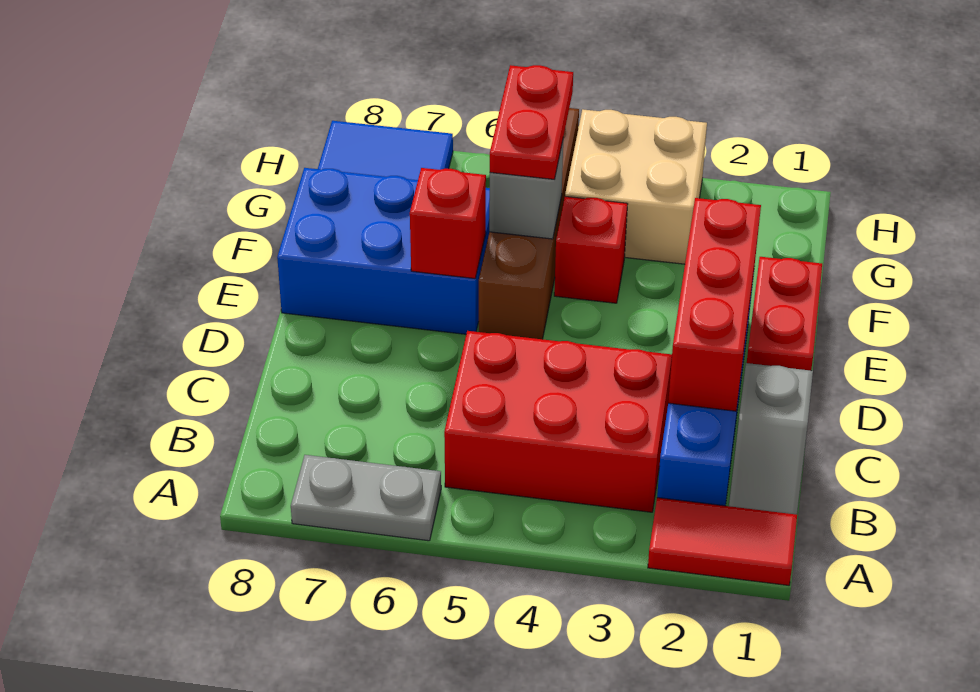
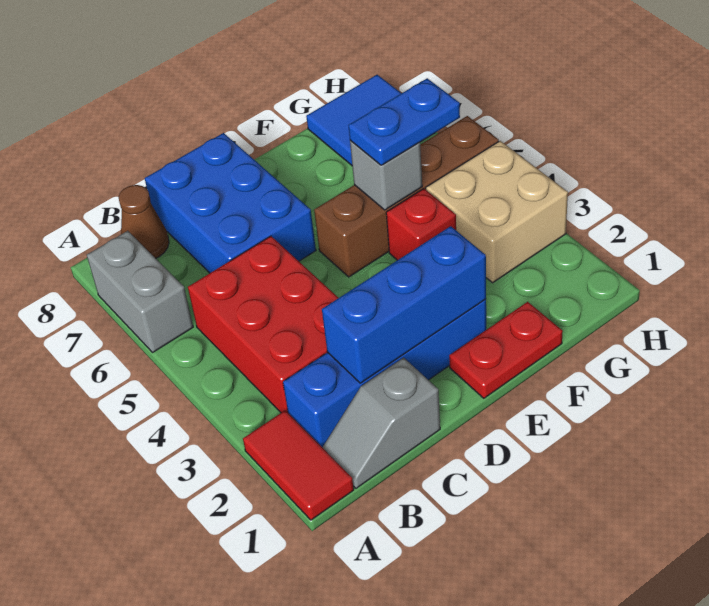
grey 1x2 plate [291,455,441,541] -> grey 1x2 brick [87,231,193,352]
none -> brown 1x1 cone [119,185,169,258]
red 1x3 brick [668,198,761,411] -> blue 1x3 brick [322,226,486,383]
blue 2x3 brick [277,168,490,334] -> blue 2x3 brick moved to [145,133,316,273]
red 1x1 brick [410,168,486,278] -> none
red 1x2 plate [490,65,573,180] -> blue 1x2 plate [348,78,460,165]

